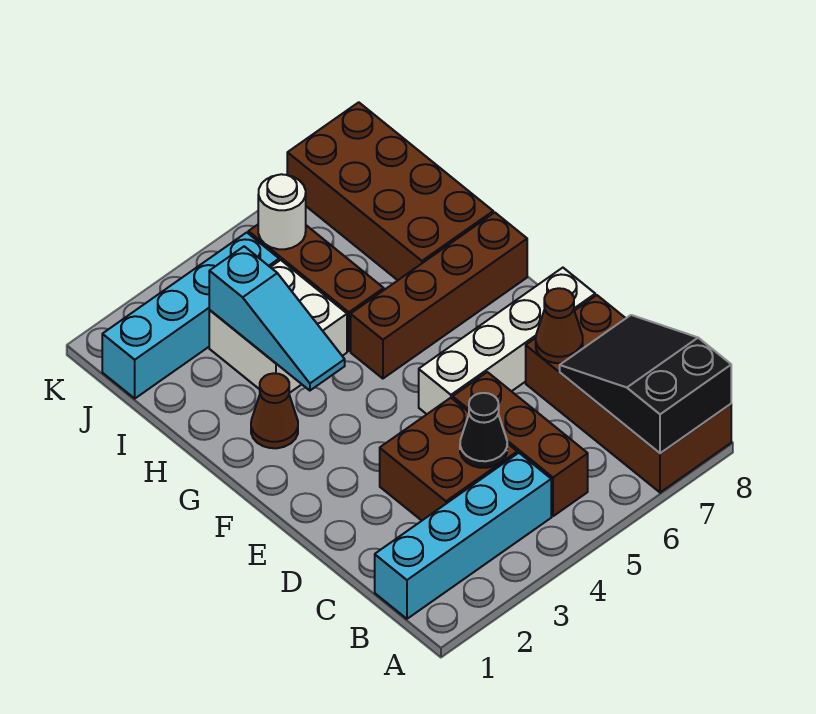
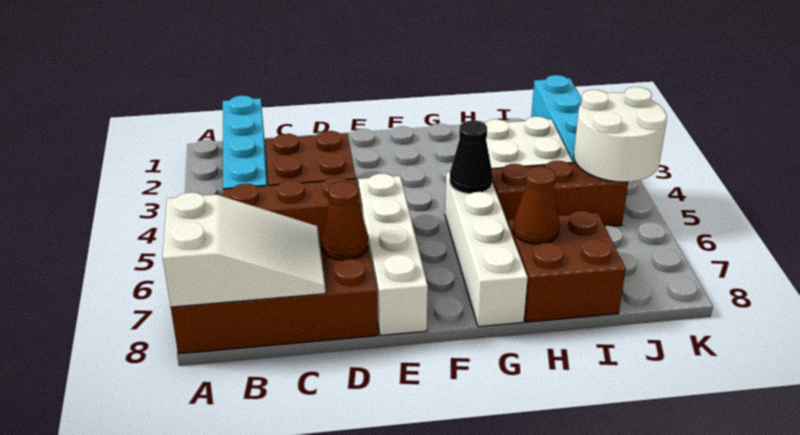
black 2x3 slope [560,315,731,453] -> white 2x3 slope [163,192,325,307]
black 1x1 cone [460,393,507,468] -> black 1x1 cone moved to [450,121,493,194]
brown 1x1 cone [251,373,298,448] -> brown 1x1 cone moved to [513,167,560,244]
cyan 1x3 slope [209,246,345,391] -> none
brown 1x4 brick [351,213,527,379] -> white 1x4 brick [445,172,528,327]
brown 2x4 brick [287,102,493,280] -> brown 2x2 brick [508,211,626,322]
white 1x1 round brick [258,174,306,249] -> white 2x2 round brick [574,87,667,182]

